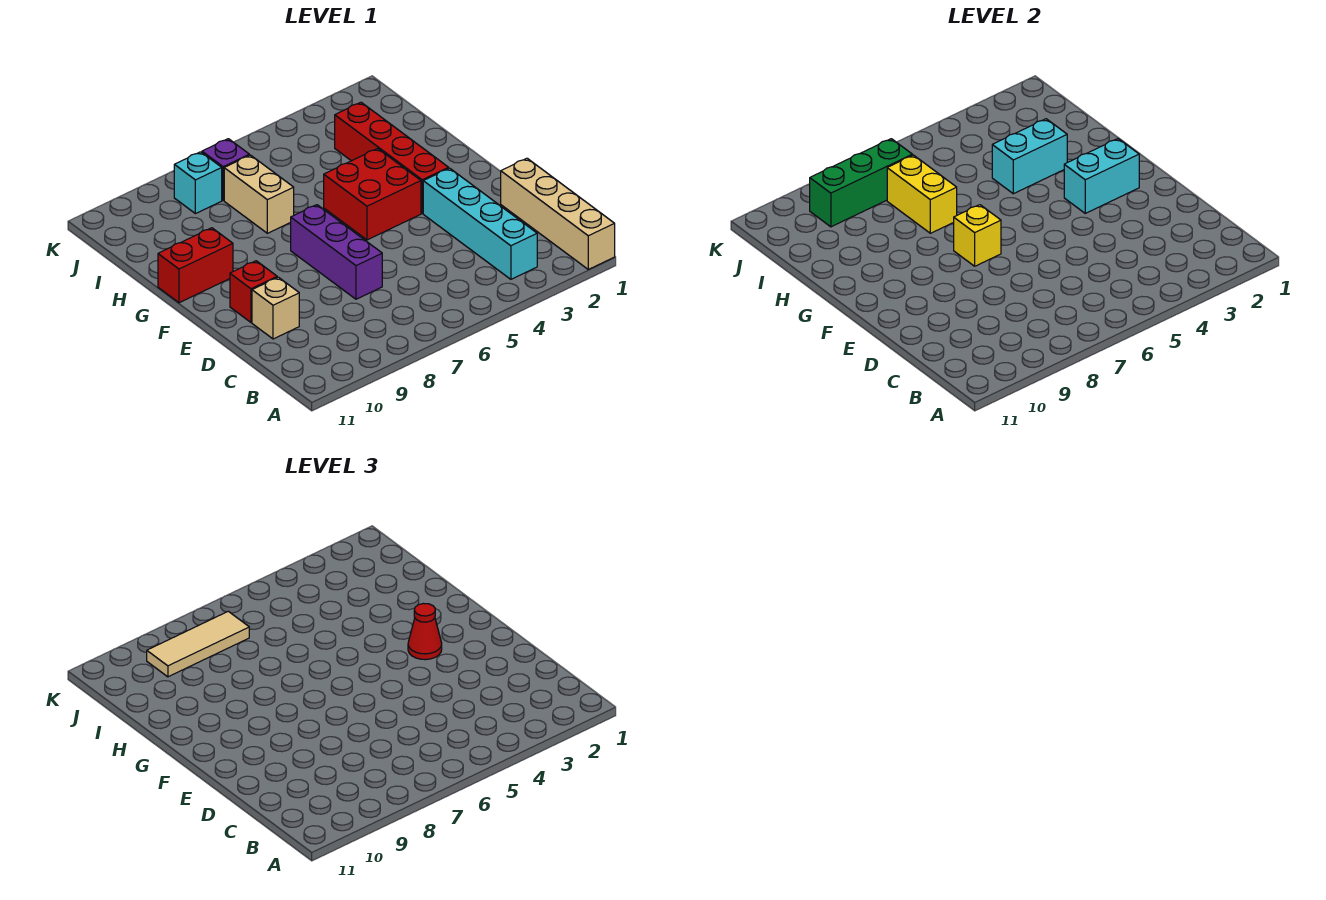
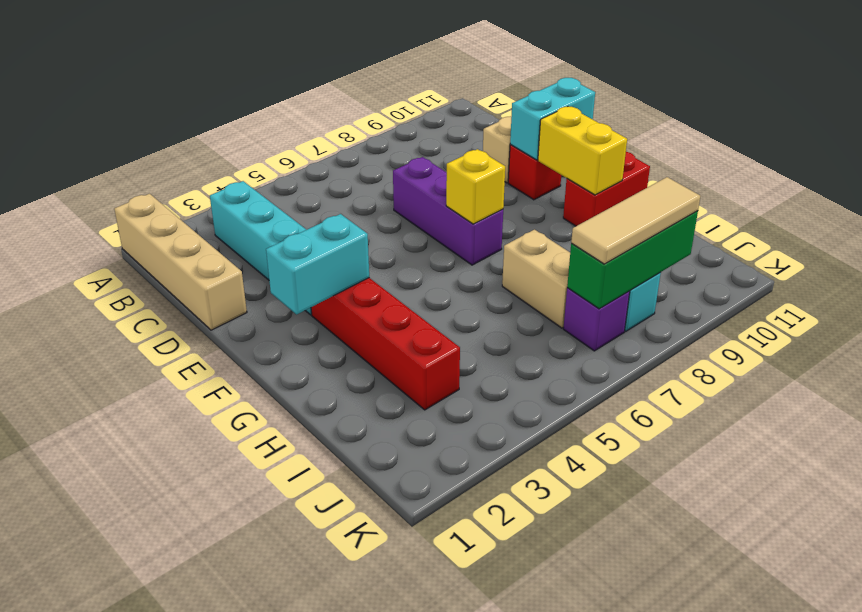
red 1x1 cone [408,603,442,660] -> none
red 2x2 brick [324,148,421,240] -> none
cyan 1x2 brick [992,119,1067,194] -> cyan 1x2 brick moved to [510,78,595,160]
yellow 1x2 brick [887,155,957,233] -> yellow 1x2 brick moved to [538,106,627,195]

